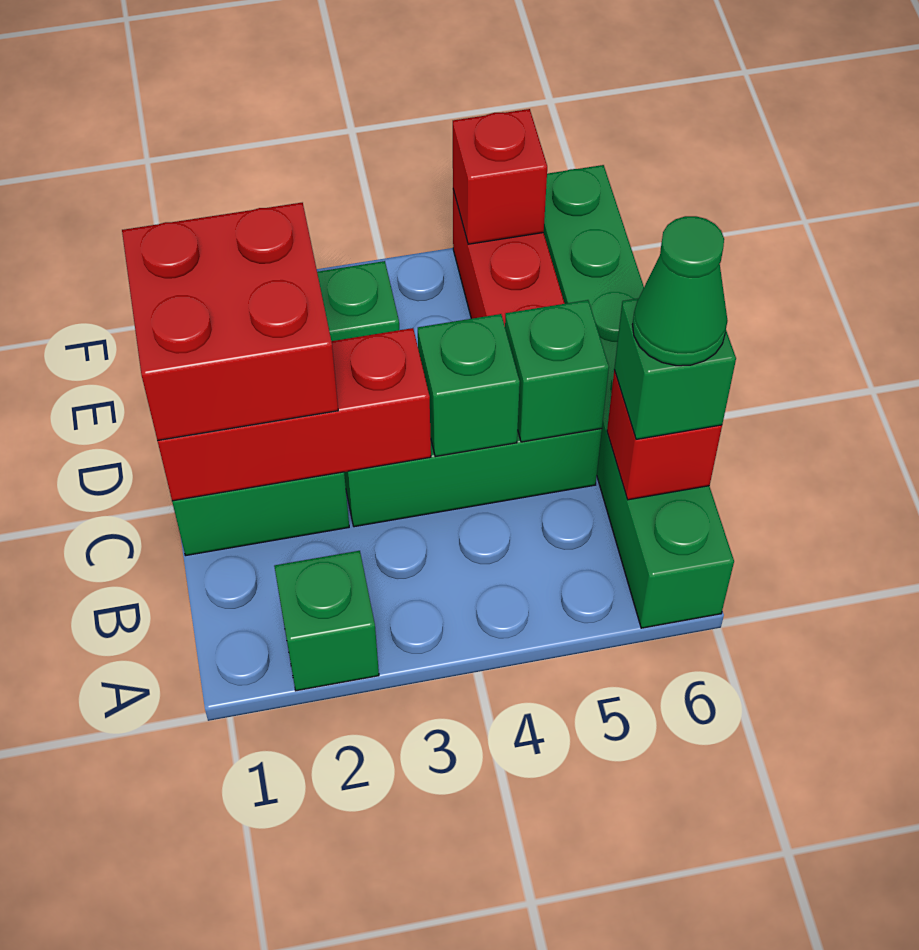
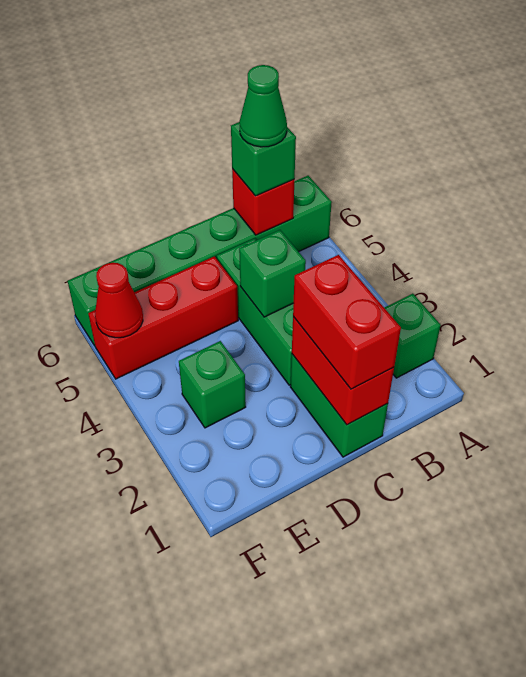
red 1x3 brick [158,328,431,501] -> red 1x2 brick [292,317,394,425]
red 2x2 brick [122,203,338,441] -> red 1x2 brick [293,255,401,389]
green 1x1 brick [505,300,609,442] -> none
red 1x1 brick [453,109,547,244] -> red 1x1 cone [95,263,143,338]

